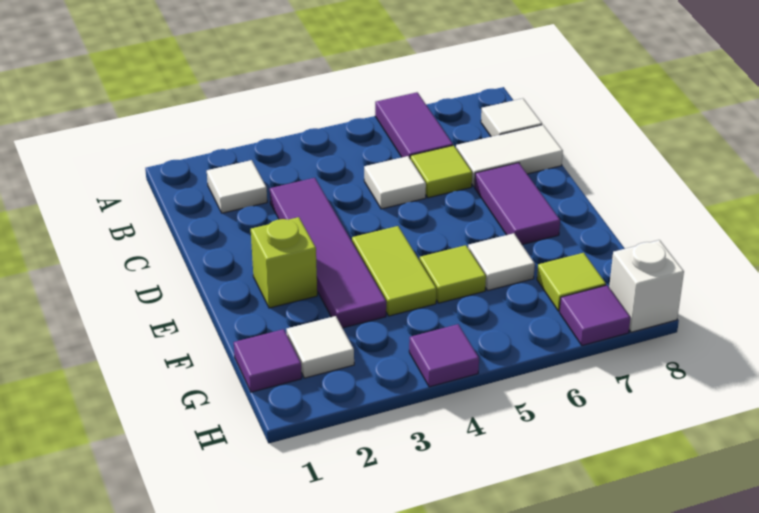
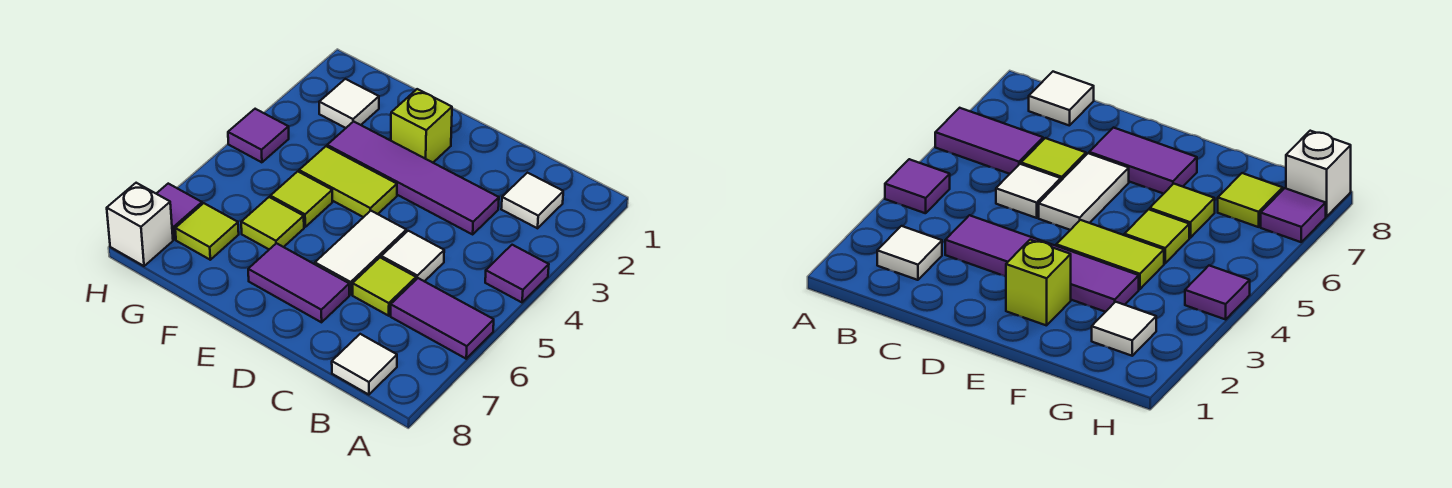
white 1x2 tile [456,125,563,187] -> white 1x2 tile moved to [315,211,406,295]
white 1x1 tile [468,233,535,290] -> lime 1x1 tile [241,197,304,249]
purple 1x1 tile [234,329,302,392] -> purple 1x1 tile moved to [485,245,549,302]

